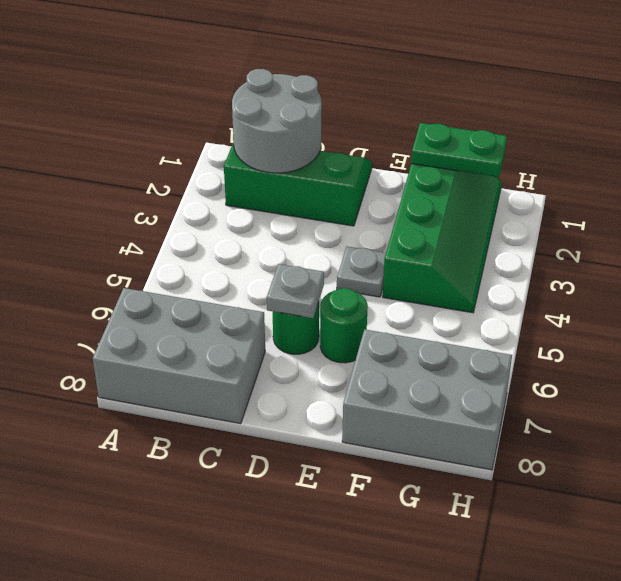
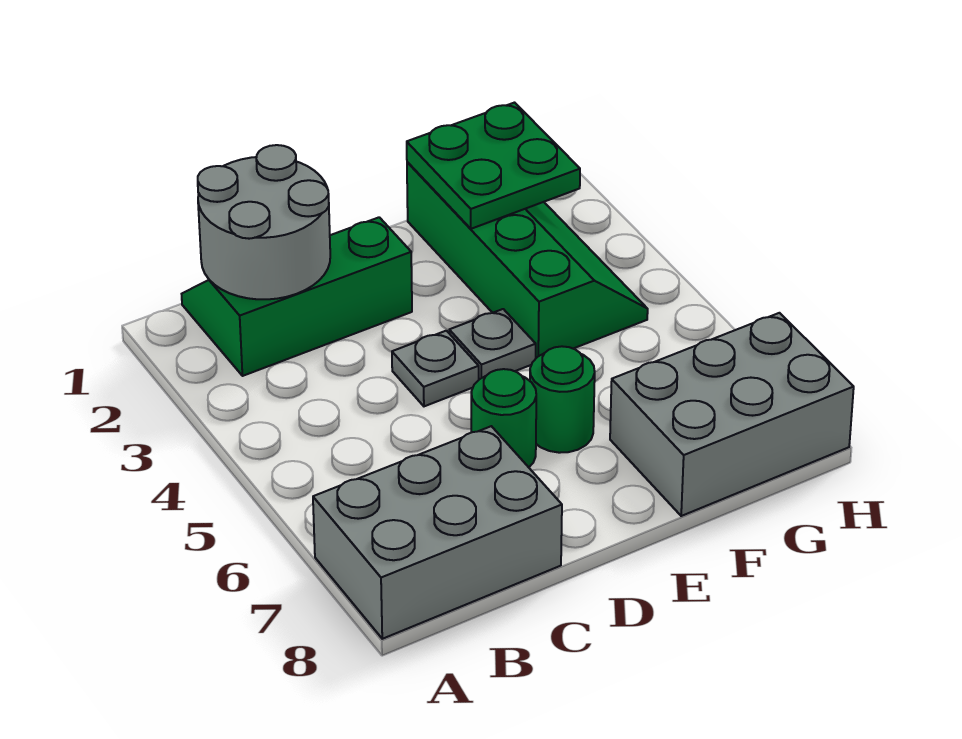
grey 1x1 plate [267,264,324,318] -> grey 1x1 plate moved to [392,331,479,406]
green 1x2 plate [411,123,507,177] -> green 2x2 plate [407,103,580,229]

